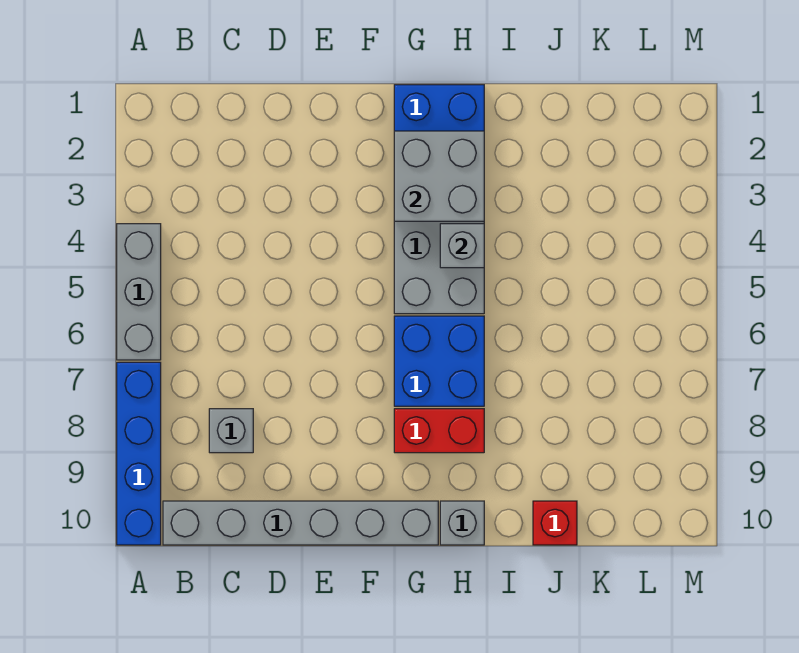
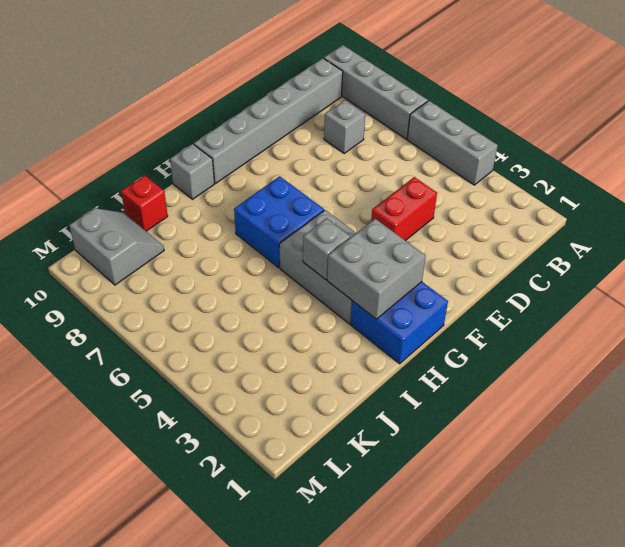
blue 1x4 brick [117,362,161,545] -> grey 1x4 brick [324,45,428,139]
red 1x2 brick [394,409,484,453] -> red 1x2 brick moved to [371,177,437,241]
none -> grey 2x2 slope [69,208,164,285]

